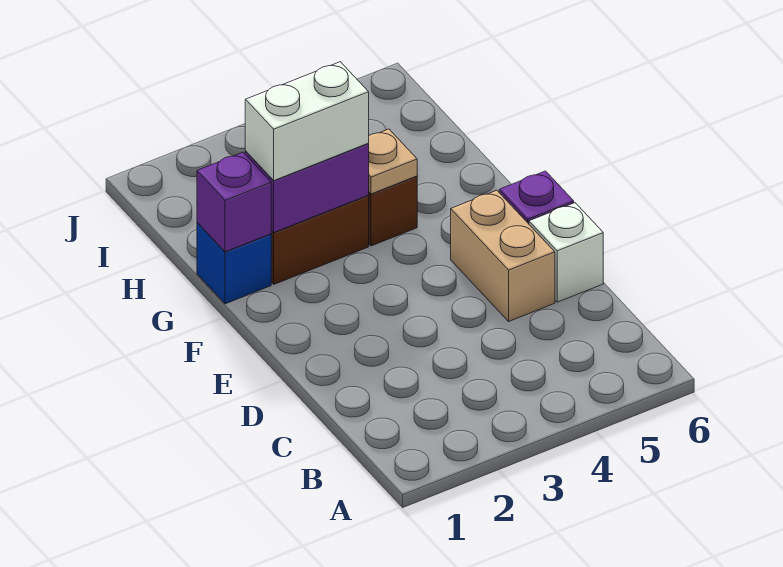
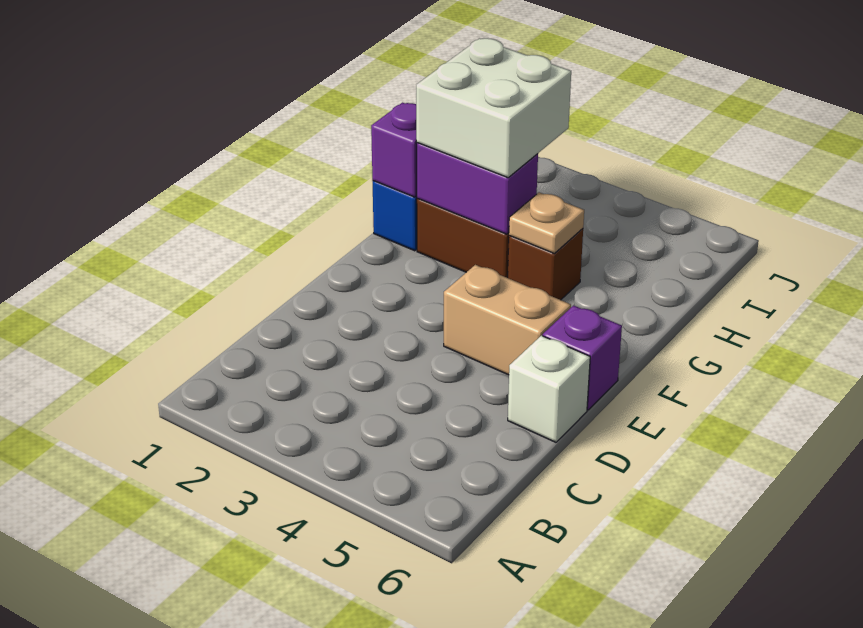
tan 1x2 brick [451,190,555,321] -> tan 1x2 brick turned to [444,265,571,375]
white 1x2 brick [245,62,369,181] -> white 2x2 brick [416,38,571,178]

